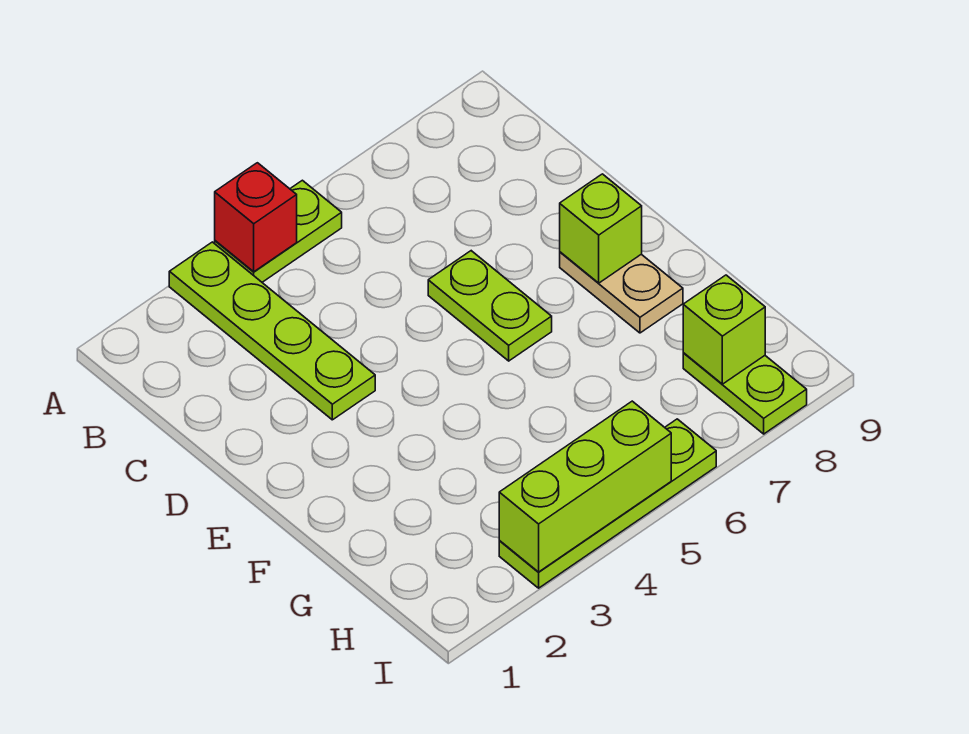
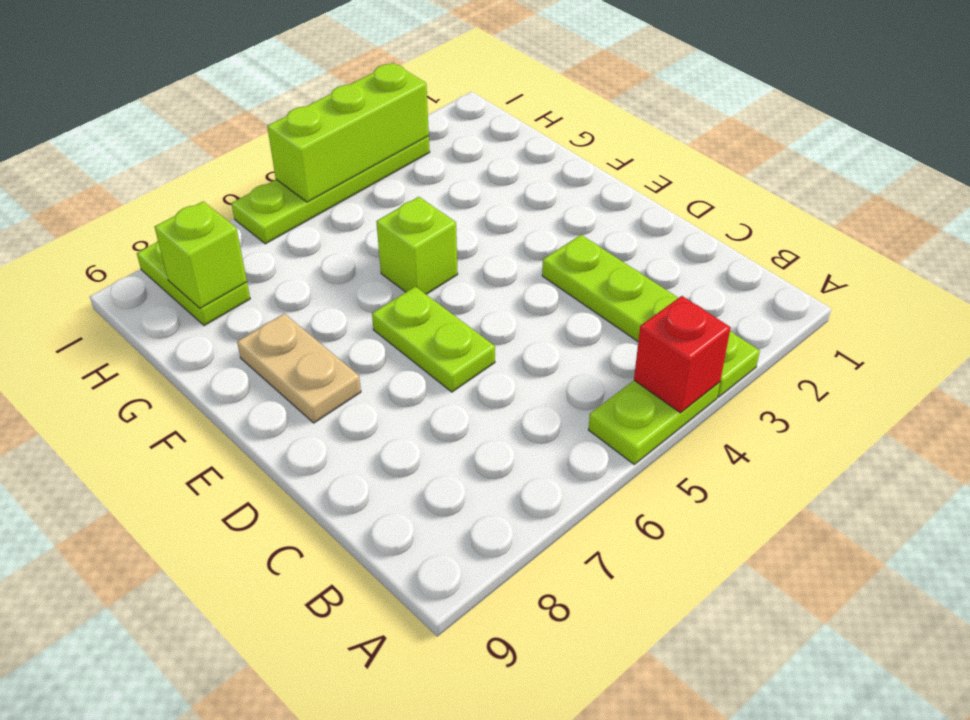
lime 1x1 brick [560,174,642,283] -> lime 1x1 brick moved to [376,197,458,294]

